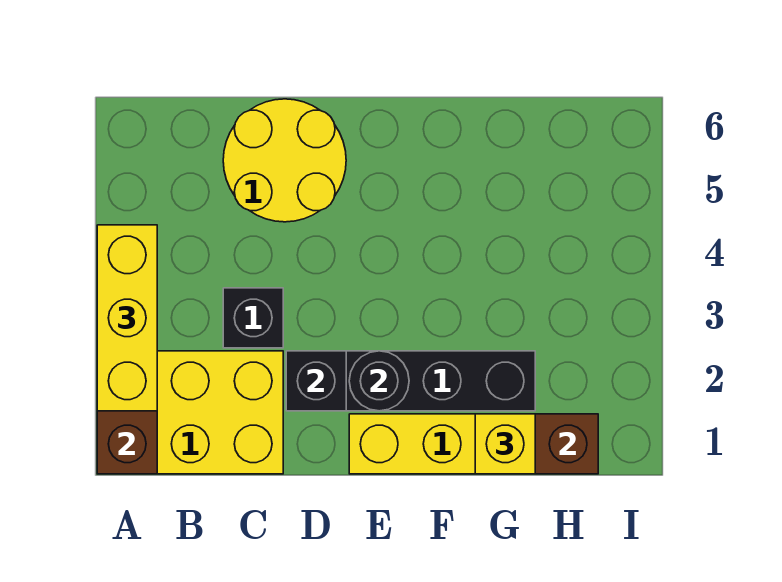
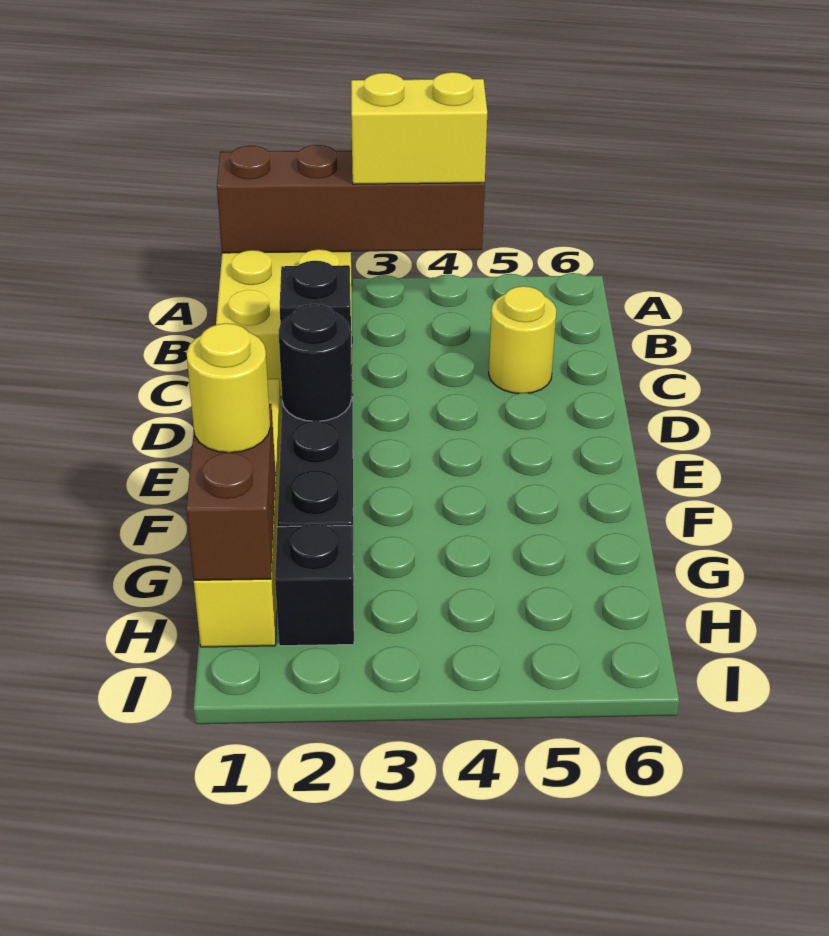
yellow 1x3 brick [97,225,157,411] -> yellow 1x2 brick [351,72,487,184]
black 1x1 brick [223,288,283,348] -> black 1x1 brick moved to [275,524,354,646]
yellow 2x2 round brick [223,99,346,222] -> yellow 1x1 round brick [489,286,556,394]
yellow 1x1 brick [475,414,535,474] -> yellow 1x1 round brick [187,323,270,453]

